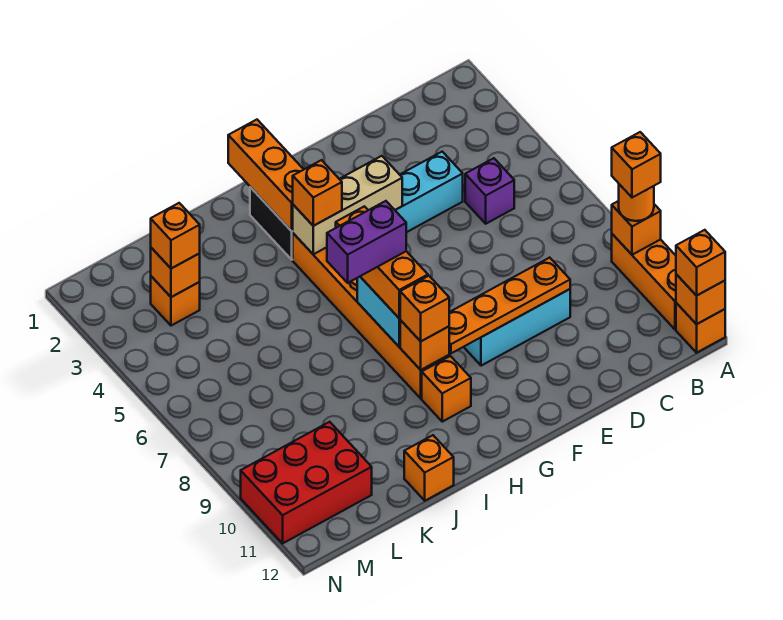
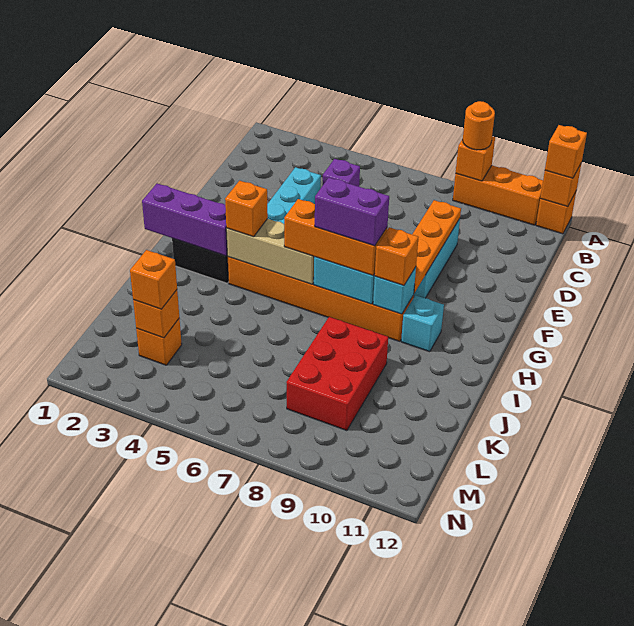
orange 1x1 brick [612,132,661,198] -> none
tan 1x3 brick [293,156,402,254] -> tan 1x3 brick turned to [226,219,314,284]
orange 1x3 brick [228,120,304,231] -> purple 1x3 brick [142,184,227,256]
purple 1x2 brick [327,201,406,283] -> purple 1x2 brick turned to [315,178,389,246]
orange 1x1 brick [400,320,449,370] -> cyan 1x1 brick [373,267,416,314]
orange 1x1 brick [422,356,471,422] -> cyan 1x1 brick [401,295,444,352]
orange 1x1 brick [404,435,454,501] -> none
red 2x3 brick [241,422,372,543] -> red 2x3 brick moved to [286,317,388,431]

